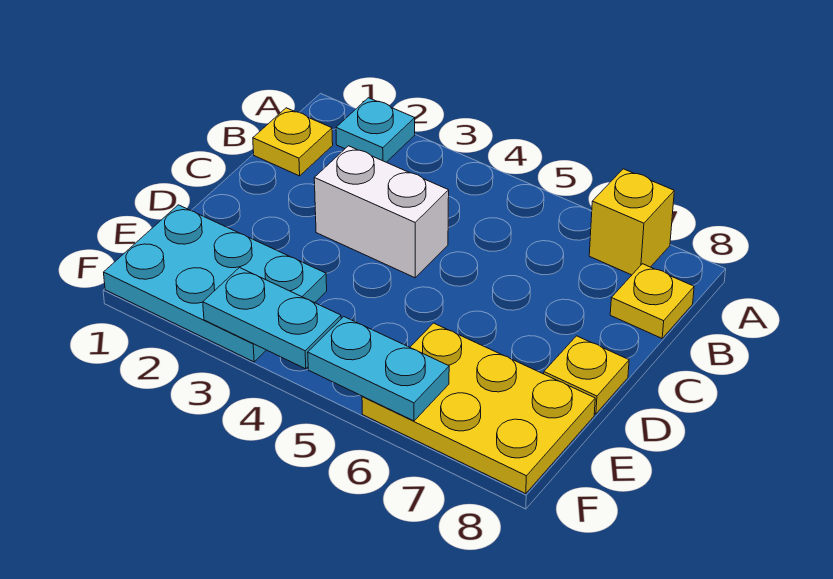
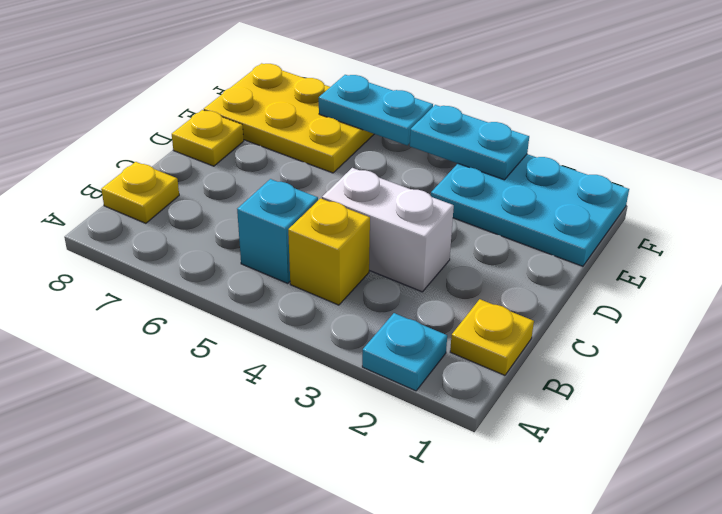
yellow 1x1 brick [589,169,674,275] -> yellow 1x1 brick moved to [288,198,370,305]
none -> cyan 1x1 brick [237,179,318,284]

